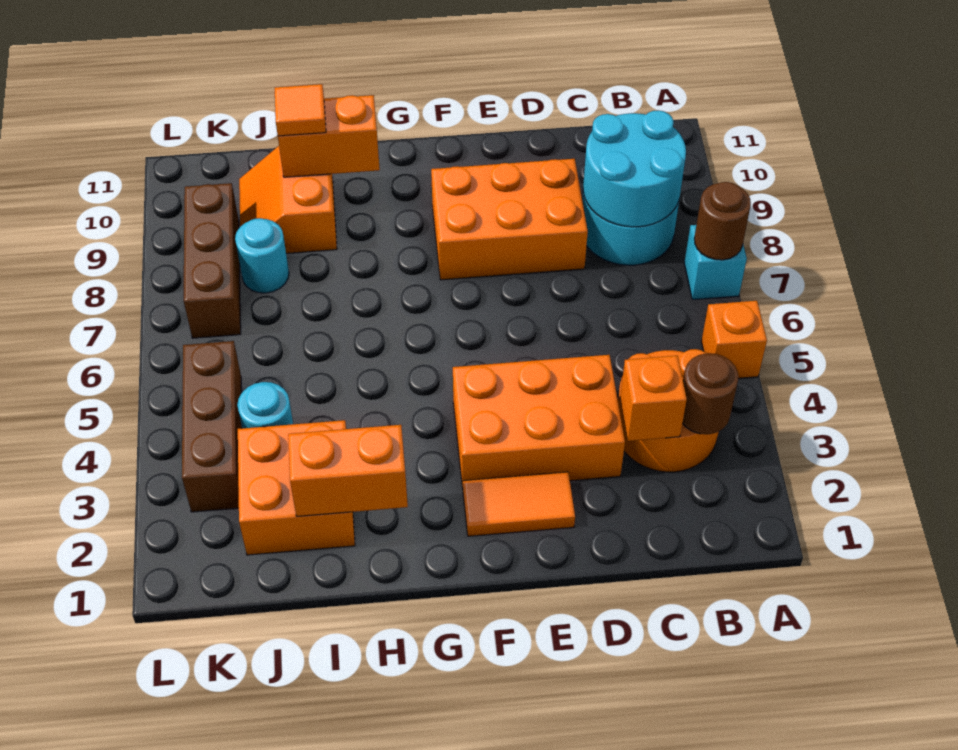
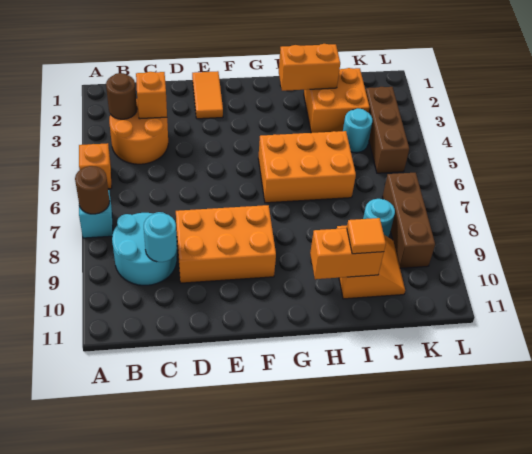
cyan 2x2 round brick [583,111,686,227] -> cyan 1x1 round brick [144,213,177,262]
orange 2x3 brick [453,355,625,488] -> orange 2x3 brick moved to [258,131,356,203]
orange 1x2 tile [463,472,575,536] -> orange 1x2 tile turned to [192,71,223,119]

